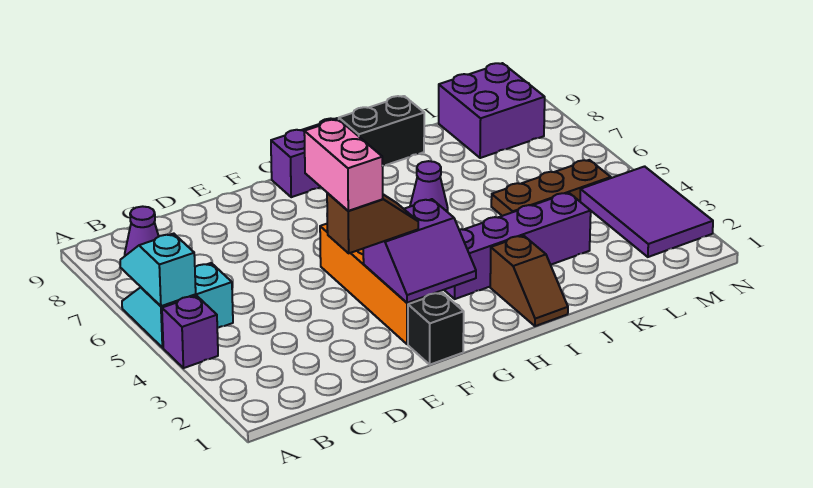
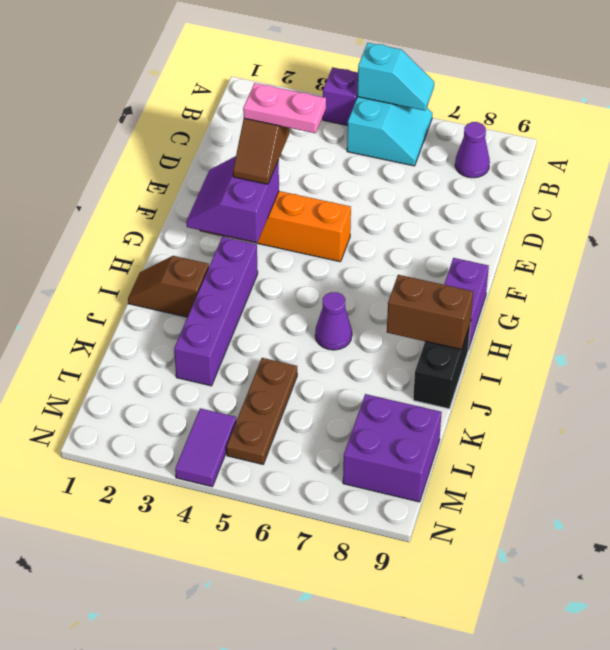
pink 1x2 brick [304,119,383,211] -> pink 1x2 plate [243,83,326,133]
black 1x1 brick [408,292,464,365] -> none
none -> brown 1x2 brick [387,275,473,349]
purple 2x3 tile [580,166,713,257] -> purple 1x2 tile [175,408,236,487]

